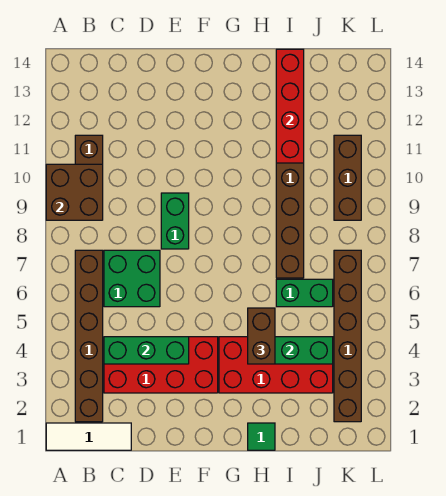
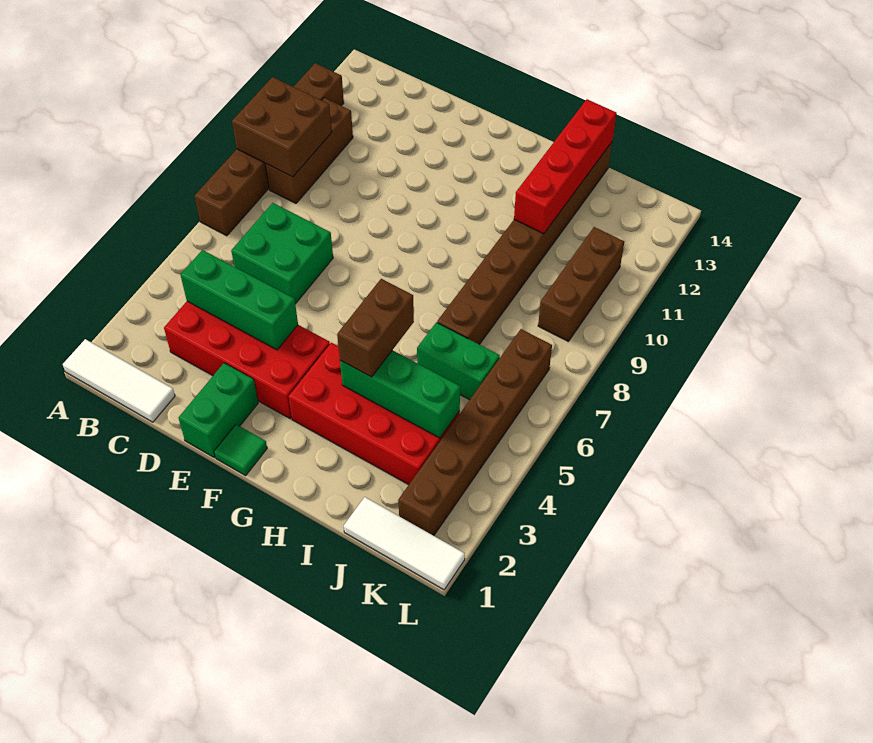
brown 1x6 brick [75,250,103,422] -> brown 1x6 brick moved to [195,63,344,236]
green 1x2 brick [161,193,189,249] -> green 1x2 brick moved to [178,363,258,457]
green 1x1 tile [248,423,275,450] -> green 1x1 tile moved to [214,424,267,476]
none -> white 1x3 tile [344,497,465,590]

